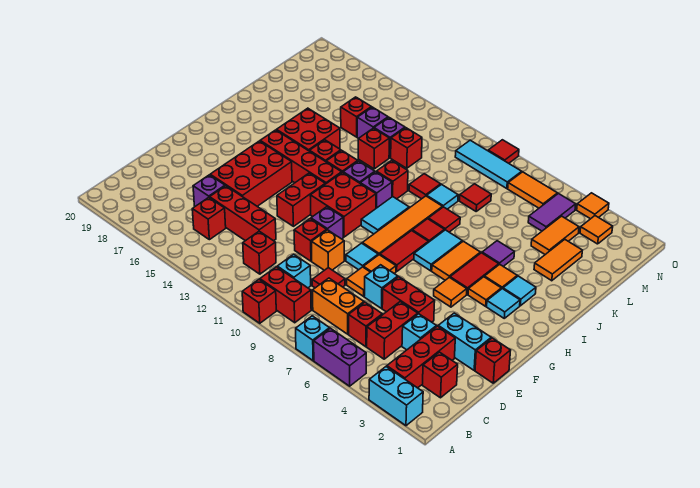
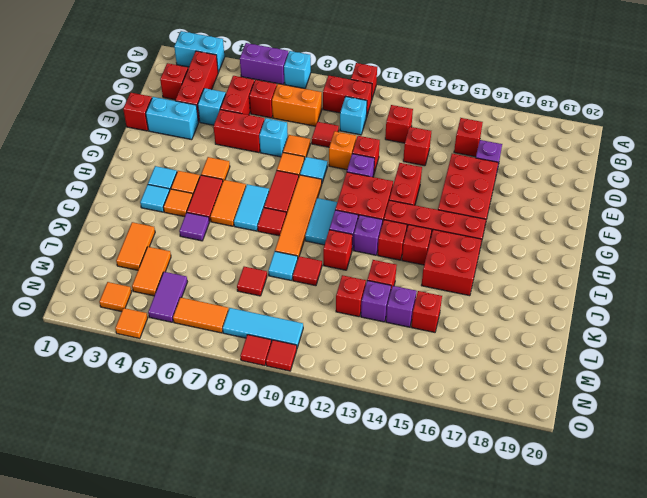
red 1x3 brick [210,186,276,241] -> red 1x1 brick [403,127,431,166]
red 1x1 tile [428,207,460,232] -> red 1x1 tile moved to [266,340,297,371]

